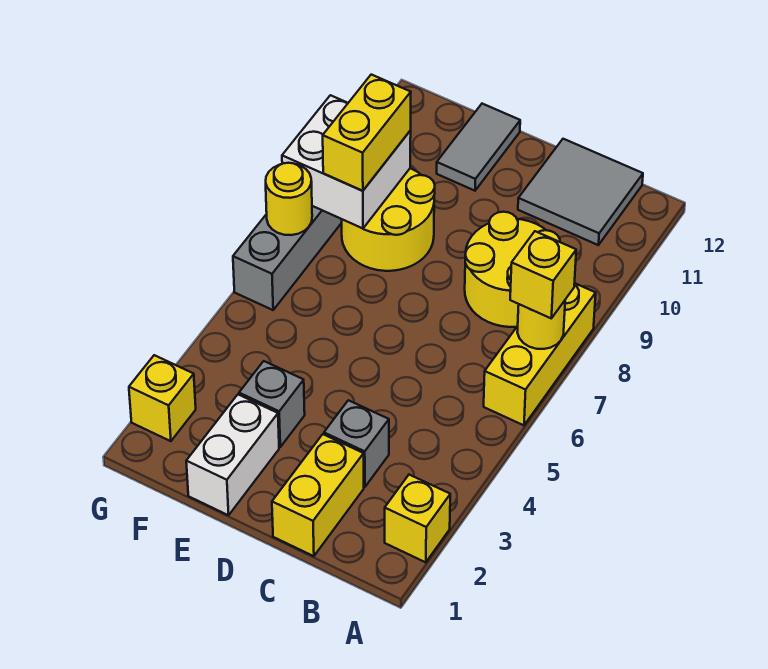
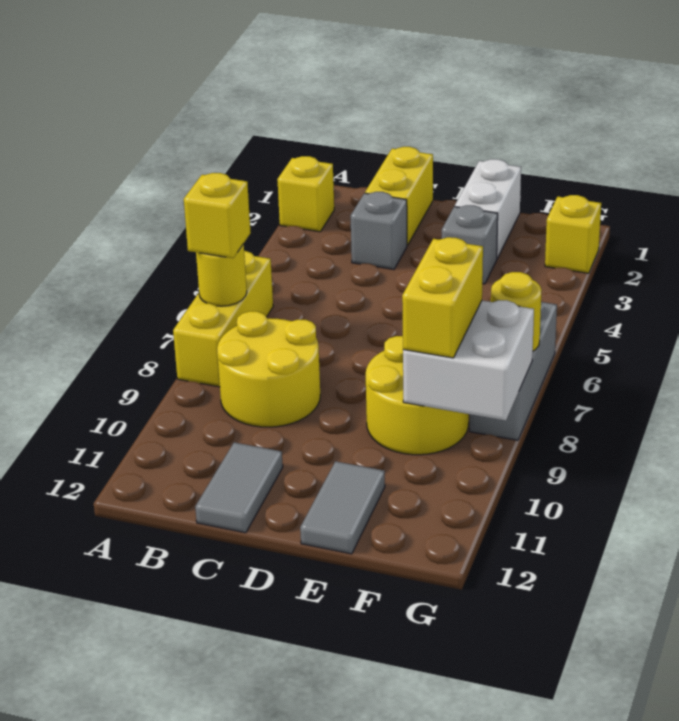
grey 2x2 tile [518,139,643,245] -> grey 1x2 tile [195,442,283,533]

